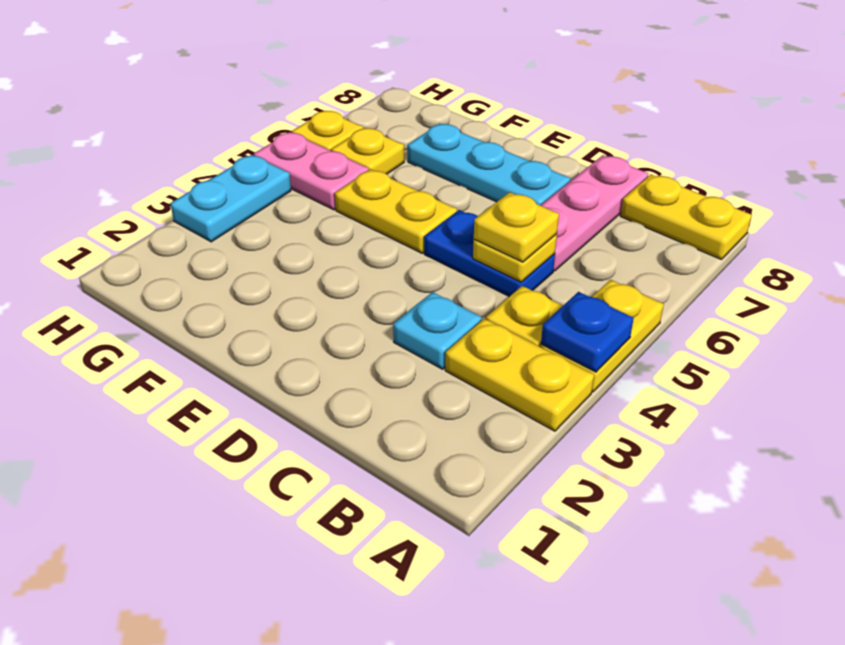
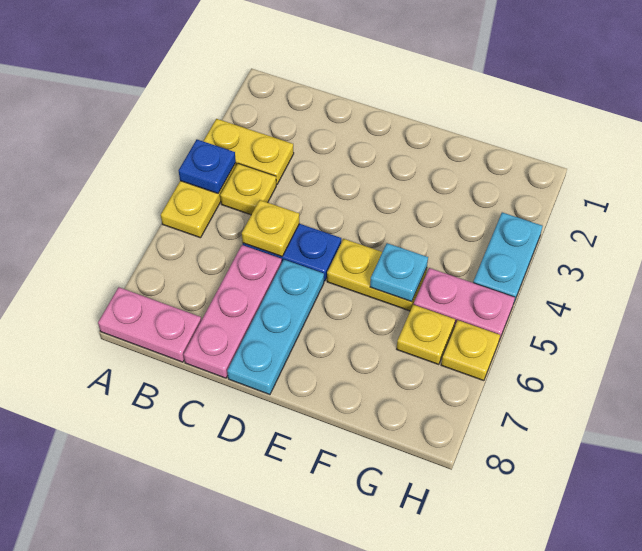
yellow 1x2 plate [621,175,752,260] -> pink 1x2 plate [98,287,201,362]
cyan 1x1 plate [393,292,482,369] -> cyan 1x1 plate moved to [370,243,428,302]
yellow 1x1 plate [474,192,559,262] -> none
cyan 1x3 plate [408,124,570,205] -> cyan 1x3 plate turned to [227,260,324,395]

